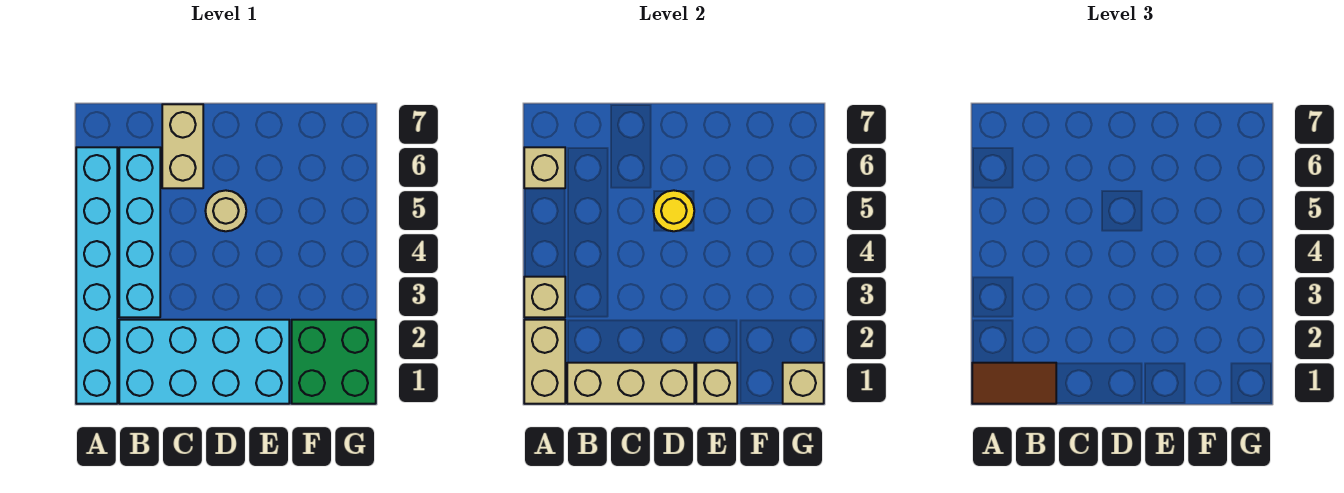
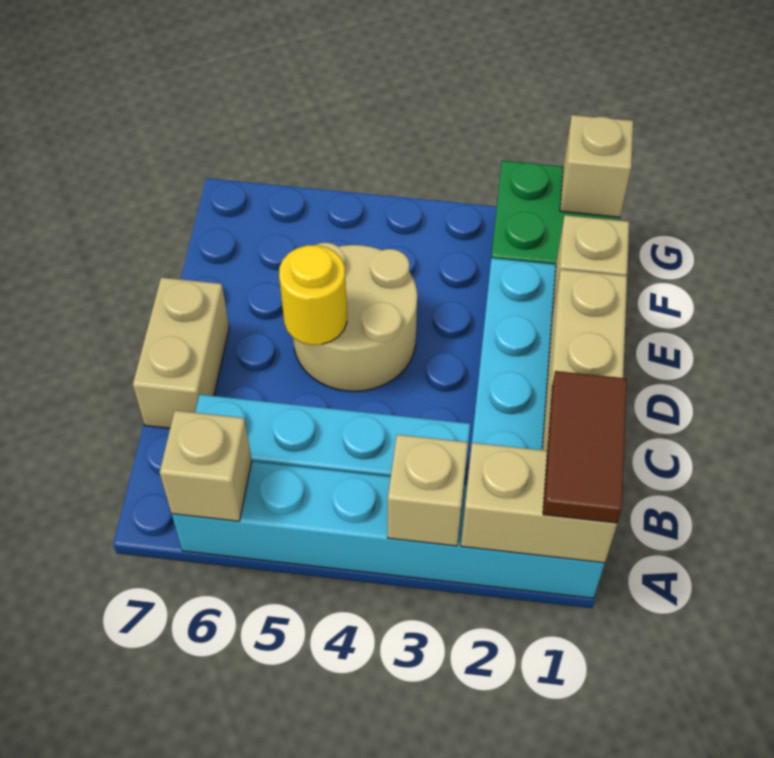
tan 1x2 brick [162,104,203,188] -> tan 1x2 brick turned to [133,278,229,428]
tan 1x1 round brick [205,190,246,231] -> tan 2x2 round brick [293,243,417,391]

